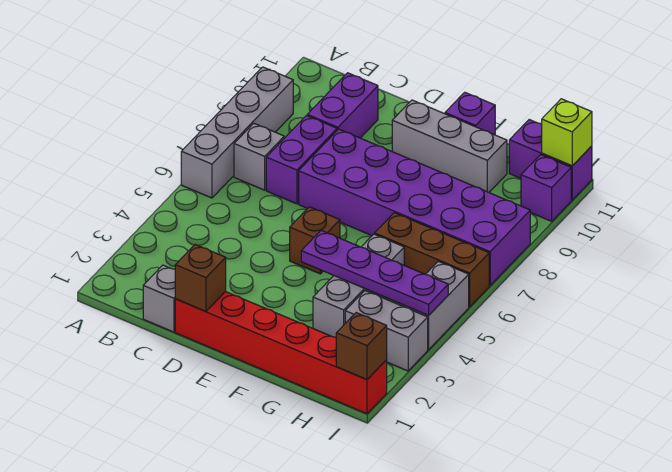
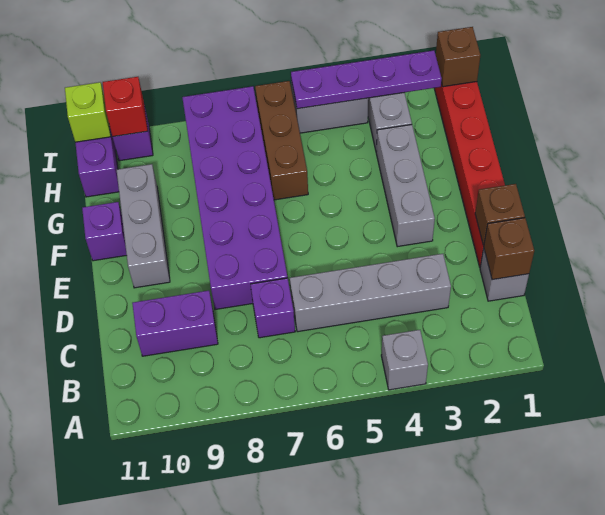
grey 1x4 brick [181,67,293,198] -> grey 1x4 brick moved to [290,254,451,332]
grey 1x1 brick [234,123,284,190] -> grey 1x1 brick moved to [381,330,428,390]
purple 1x2 brick [266,116,337,204] -> purple 1x1 brick [251,278,295,338]
brown 1x1 brick [290,207,340,274] -> brown 1x1 brick moved to [484,218,534,280]
purple 1x4 plate [301,231,448,315] -> purple 1x4 plate turned to [291,50,442,109]
grey 1x3 brick [313,234,404,337] -> grey 1x3 brick turned to [376,125,435,247]
none -> red 1x1 brick [103,77,148,137]

